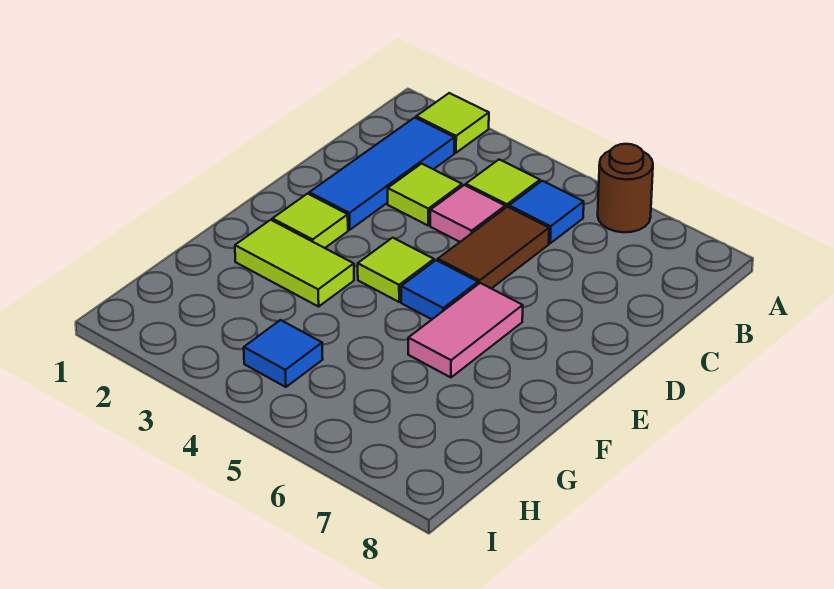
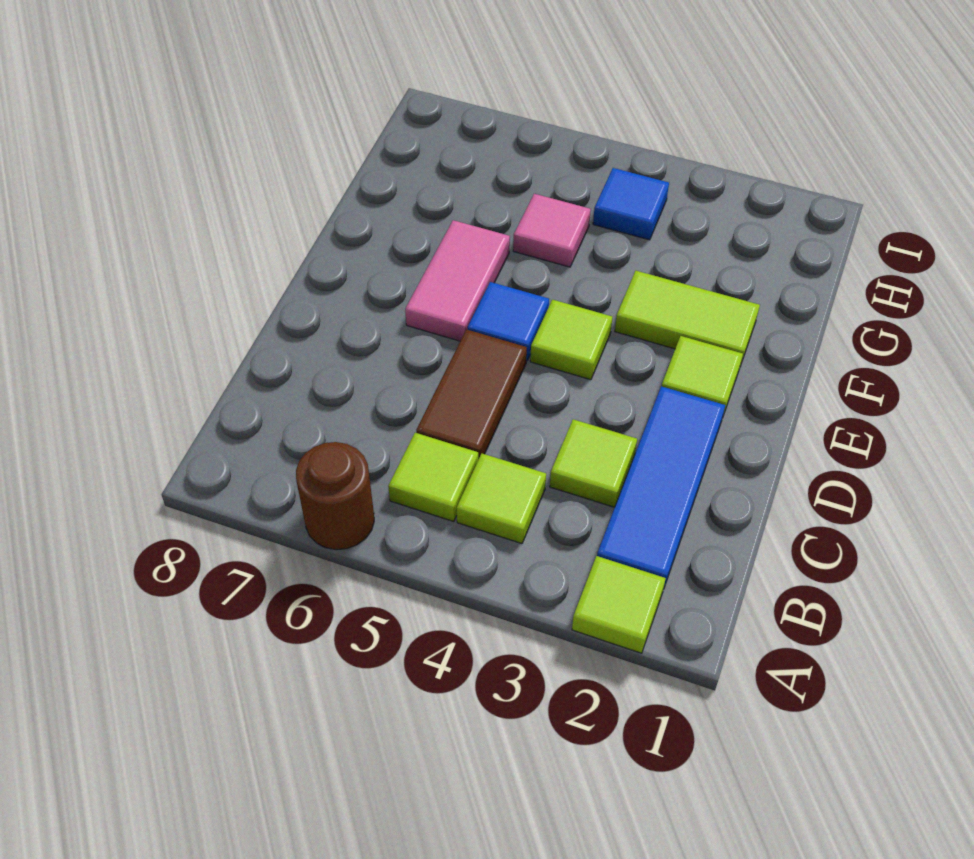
blue 1x1 tile [509,181,584,243] -> lime 1x1 tile [388,433,478,521]
pink 1x1 tile [430,185,505,242] -> pink 1x1 tile moved to [513,194,591,267]

